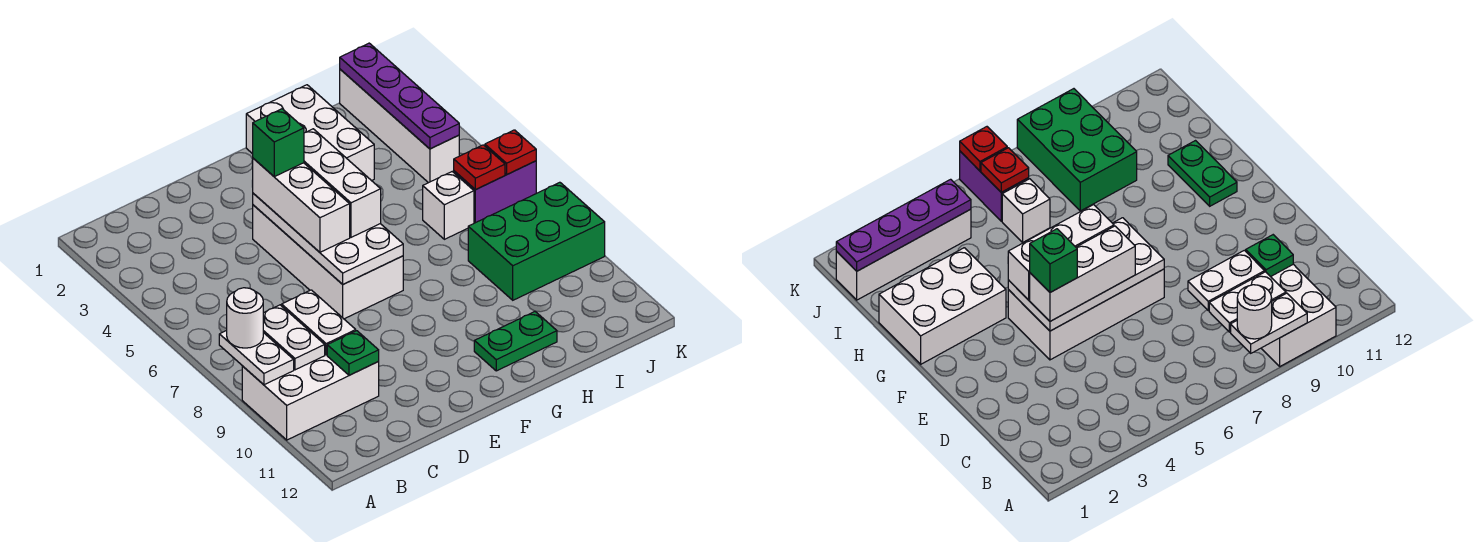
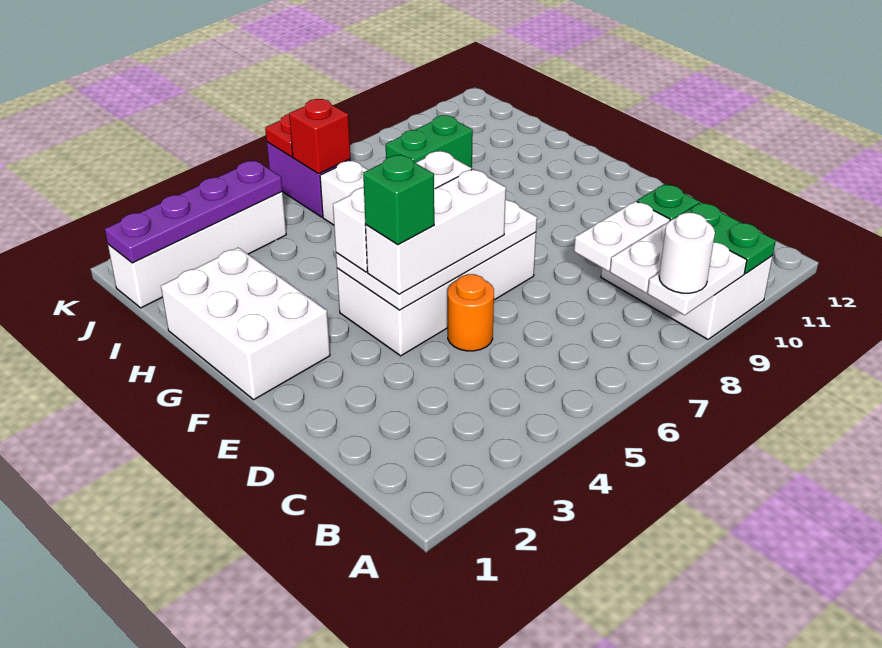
none -> orange 1x1 round brick [448,274,494,351]
white 2x3 brick [246,85,374,181] -> white 2x3 brick turned to [161,248,330,400]
green 1x2 plate [474,312,557,371] -> green 1x2 plate moved to [676,202,776,274]
green 2x3 brick [468,182,605,300] -> green 1x2 brick [386,115,473,168]
red 1x1 plate [454,145,505,190] -> red 1x1 brick [289,99,350,174]

